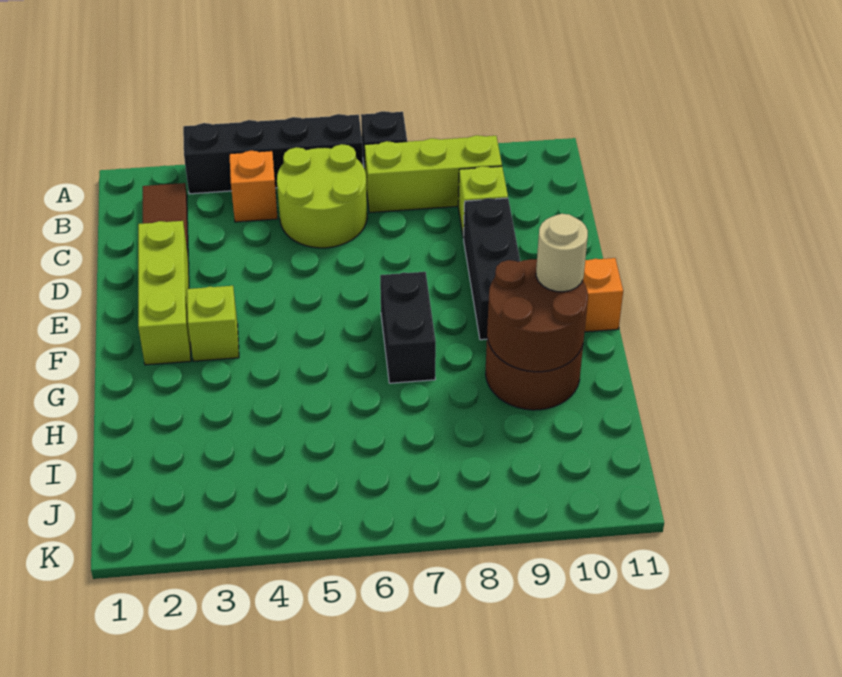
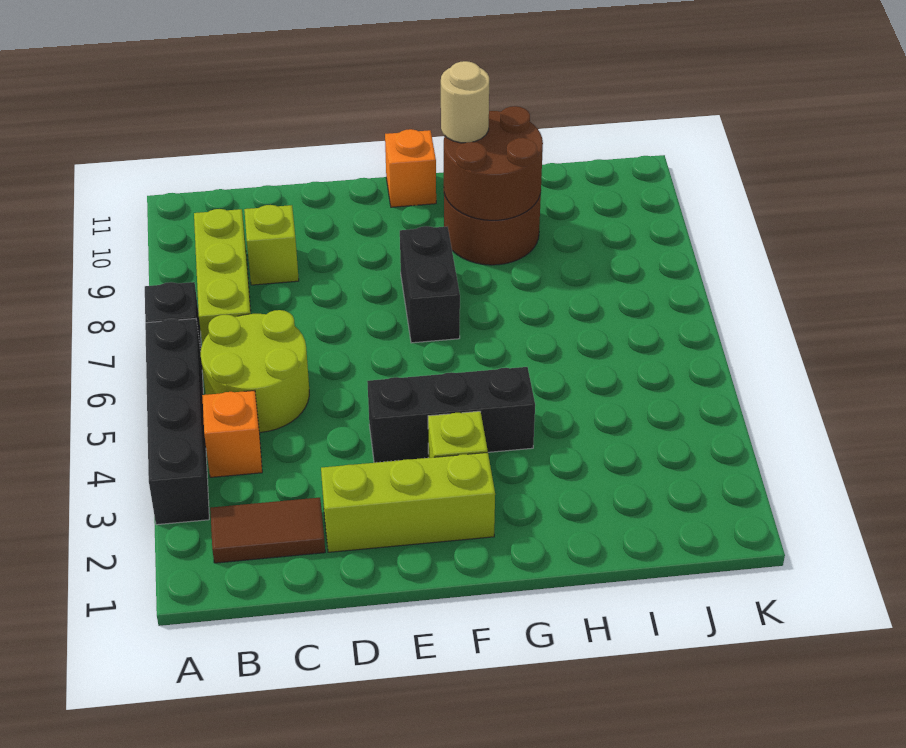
black 1x3 brick [464,198,520,340] -> black 1x3 brick moved to [367,367,535,463]
black 1x2 brick [380,272,436,383] -> black 1x2 brick turned to [400,226,460,343]

